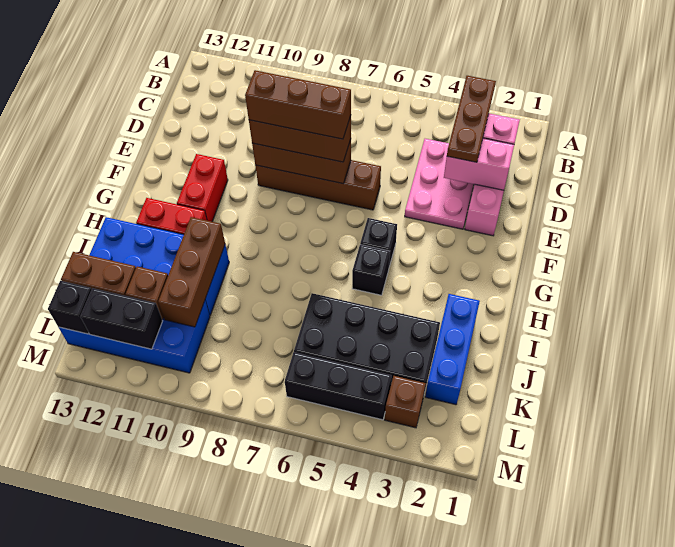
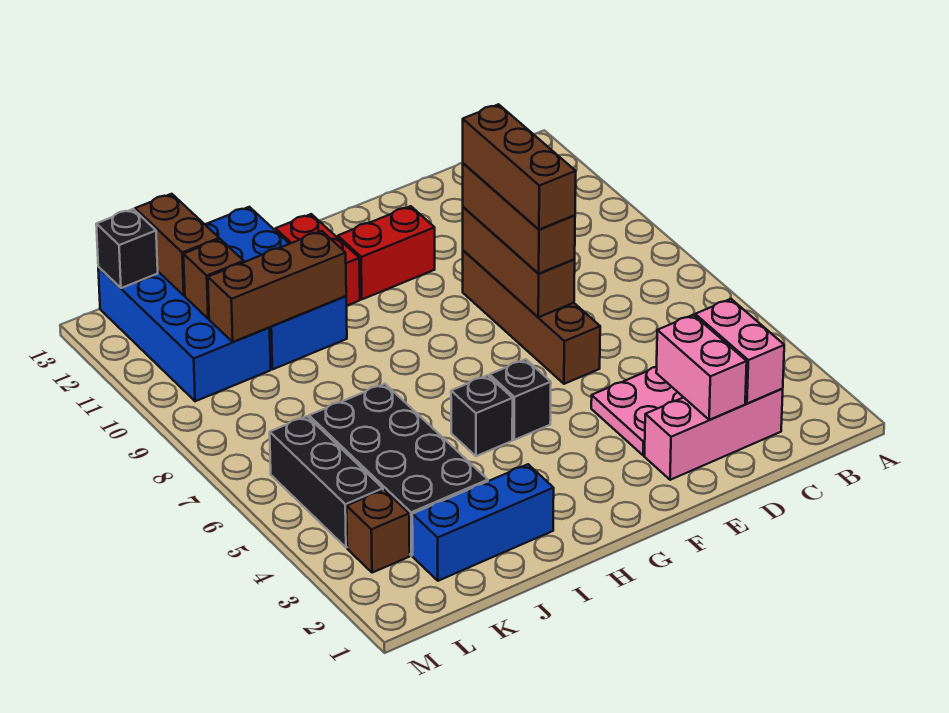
brown 1x3 plate [447,76,496,162] -> none
black 1x2 brick [80,288,162,349] -> none

